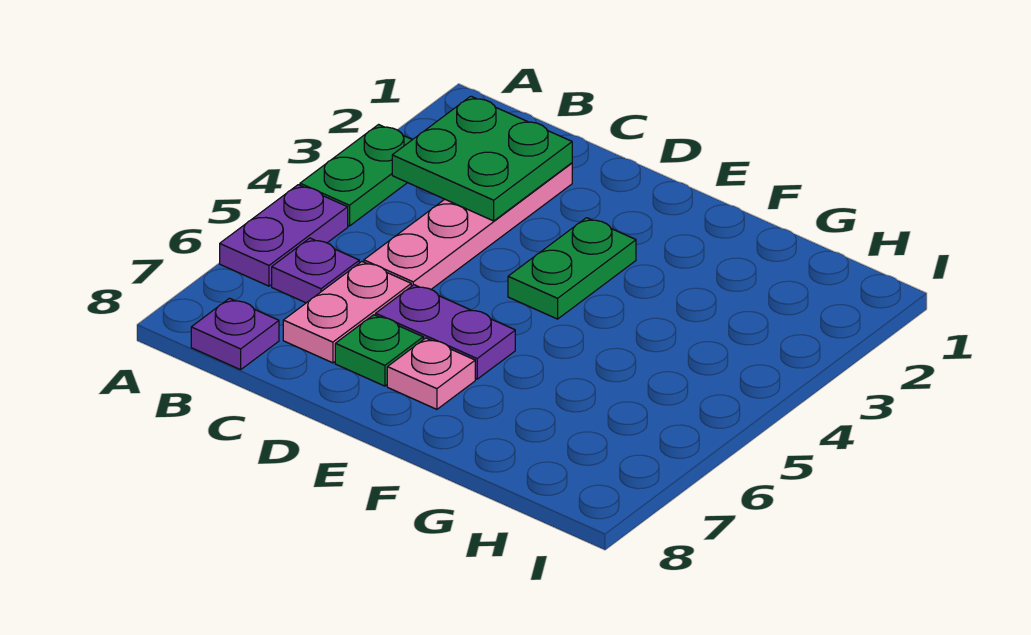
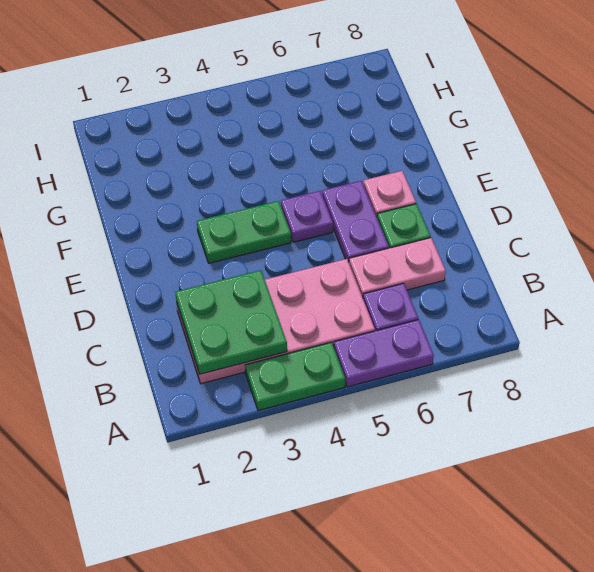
purple 1x1 plate [191,298,279,370] -> purple 1x1 plate moved to [281,191,333,242]
pink 1x4 plate [364,163,572,289] -> pink 2x4 plate [177,259,375,384]

